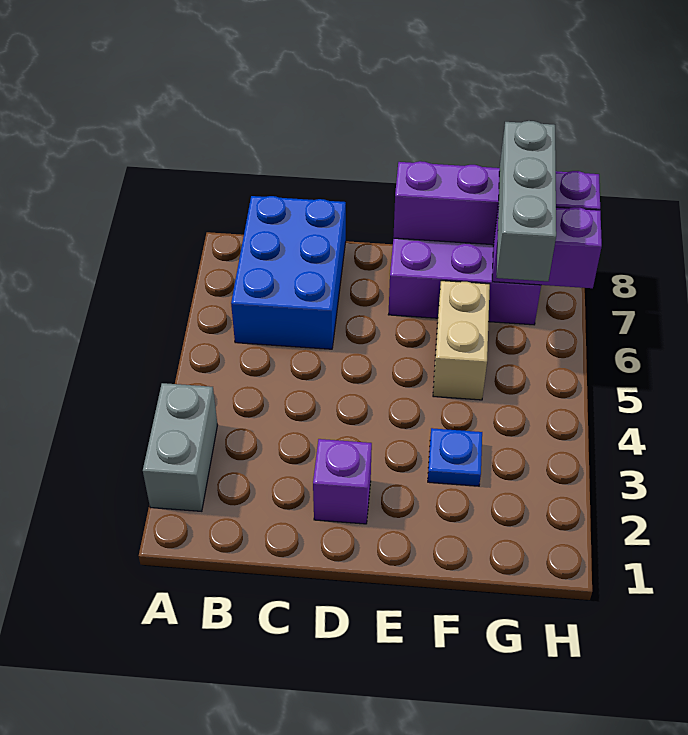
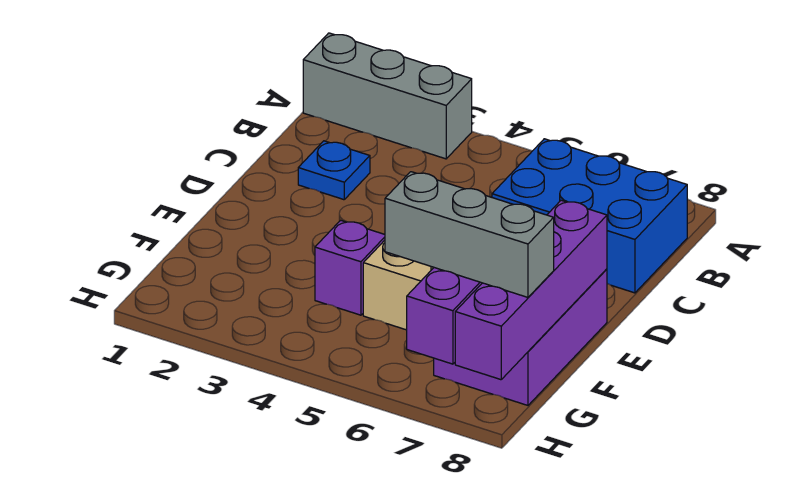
grey 1x2 brick [143,383,217,511] -> grey 1x3 brick [303,33,472,159]
purple 1x1 brick [313,439,372,524] -> purple 1x1 brick moved to [315,220,385,315]
blue 1x1 plate [428,428,482,486] -> blue 1x1 plate moved to [298,141,370,200]

